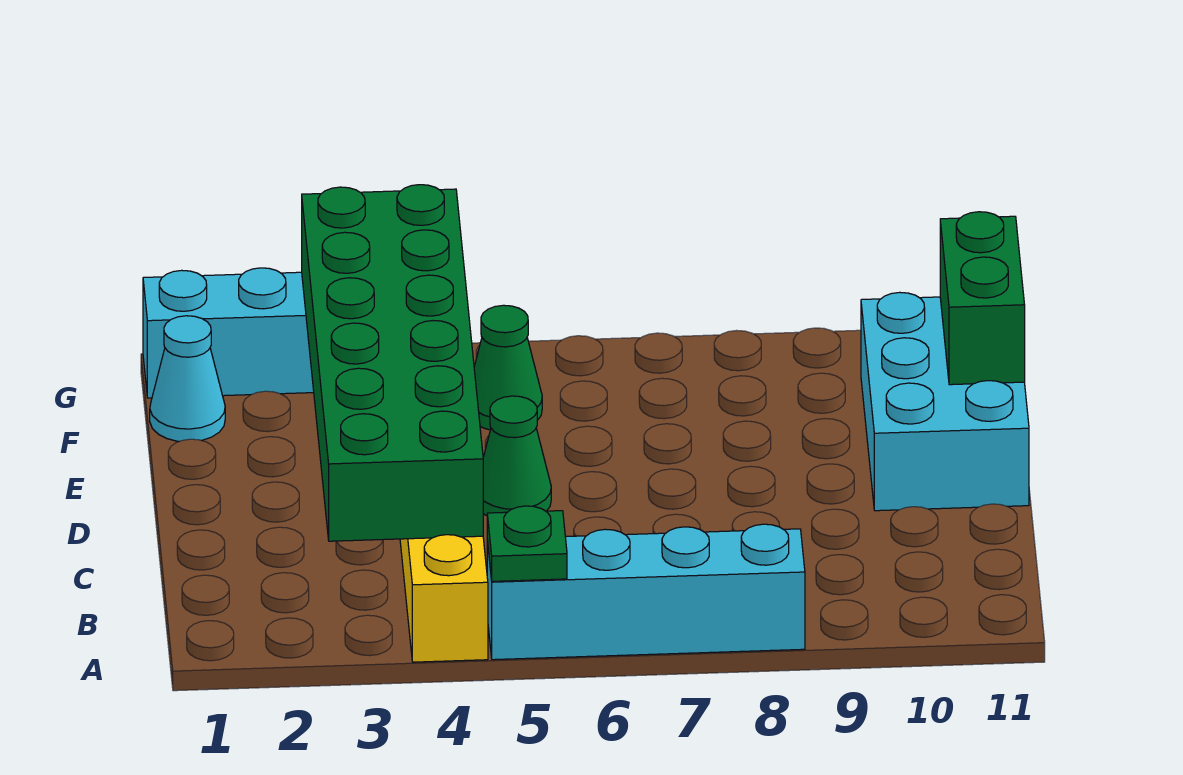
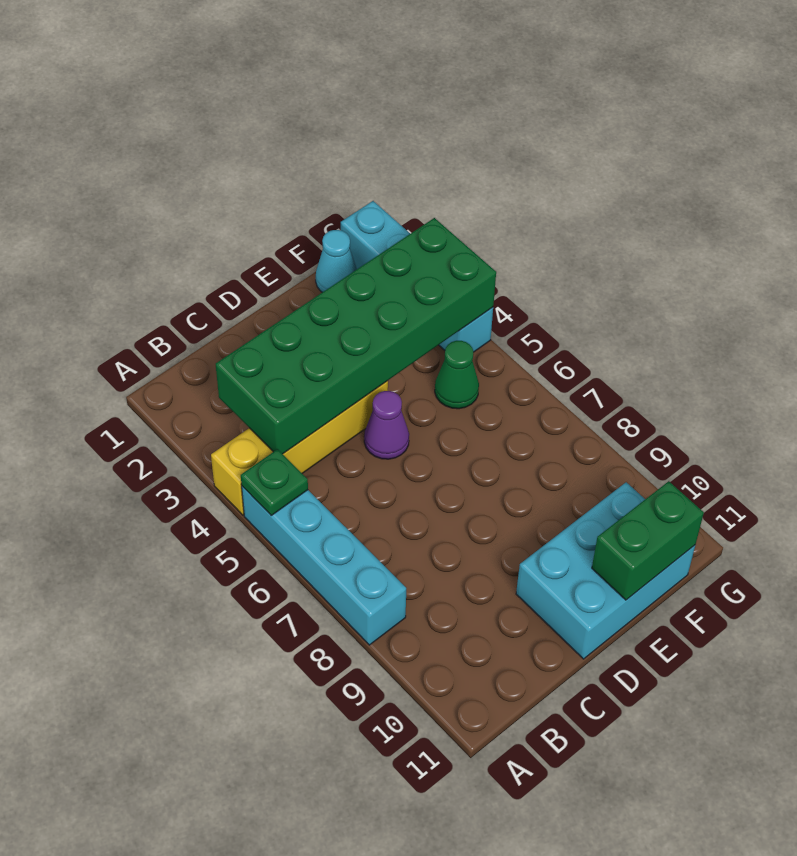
green 1x1 cone [483,396,551,516] -> purple 1x1 cone [364,391,409,459]

